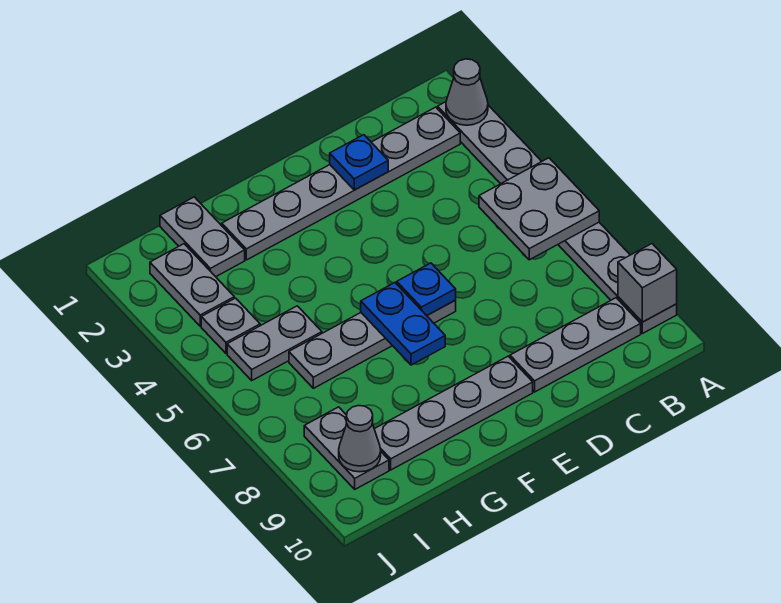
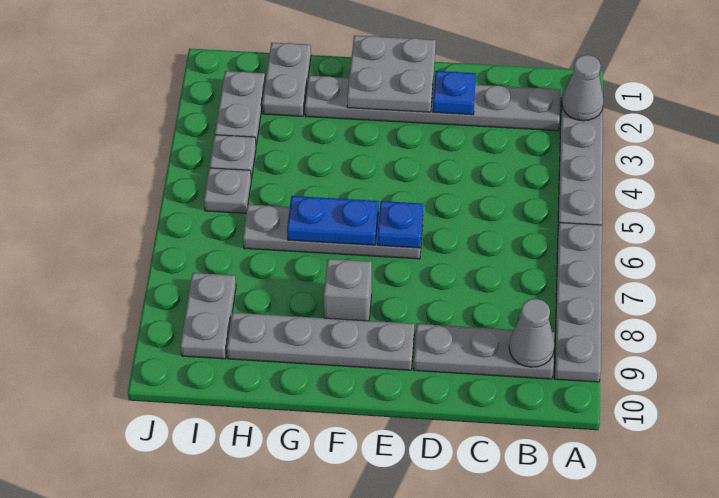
grey 2x2 plate [479,158,599,260] -> grey 2x2 plate moved to [347,36,436,112]
grey 1x1 brick [618,244,677,322] -> grey 1x1 brick moved to [324,259,372,321]
blue 1x2 plate [361,283,445,365] -> blue 1x2 plate turned to [287,196,378,245]
grey 1x2 plate [227,306,322,380] -> grey 1x1 plate [204,168,251,213]
grey 1x1 cone [339,406,381,472] -> grey 1x1 cone moved to [509,299,555,367]

